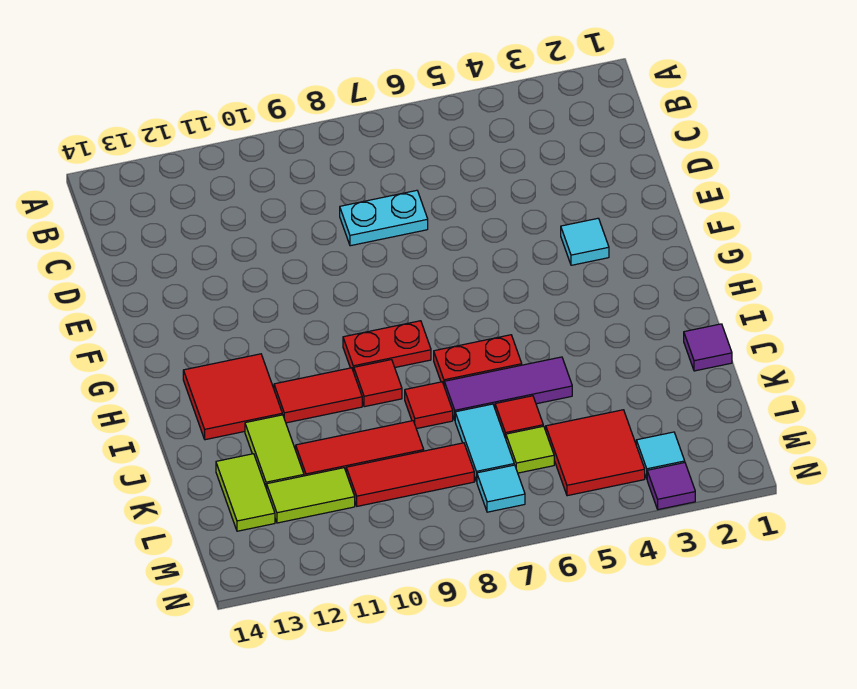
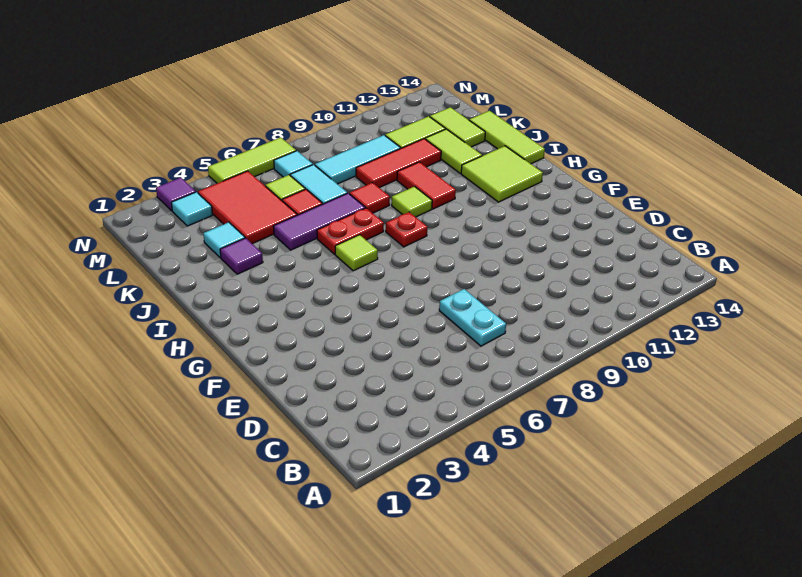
cyan 1x2 plate [340,190,428,246] -> cyan 1x2 plate turned to [439,289,506,346]
cyan 1x1 tile [561,218,609,265] -> cyan 1x1 tile moved to [203,222,245,258]
none -> lime 1x1 tile [335,235,378,271]
red 1x2 plate [343,321,431,372] -> red 1x1 plate [386,212,427,247]
red 2x2 tile [183,354,282,440] -> lime 2x2 tile [461,146,543,202]
red 1x1 tile [354,360,402,407] -> lime 1x1 tile [392,186,432,217]
red 1x2 tile [274,368,362,423] -> red 1x2 tile turned to [397,162,456,209]
none -> lime 1x3 tile [469,111,545,164]
purple 1x1 tile [684,324,732,371] -> purple 1x1 tile moved to [220,238,263,274]
red 2x2 tile [546,410,645,496] -> red 2x3 tile [198,171,297,244]
red 1x3 tile [346,443,474,506] -> cyan 1x3 tile [315,135,401,184]
none -> lime 1x3 tile [208,137,296,183]

